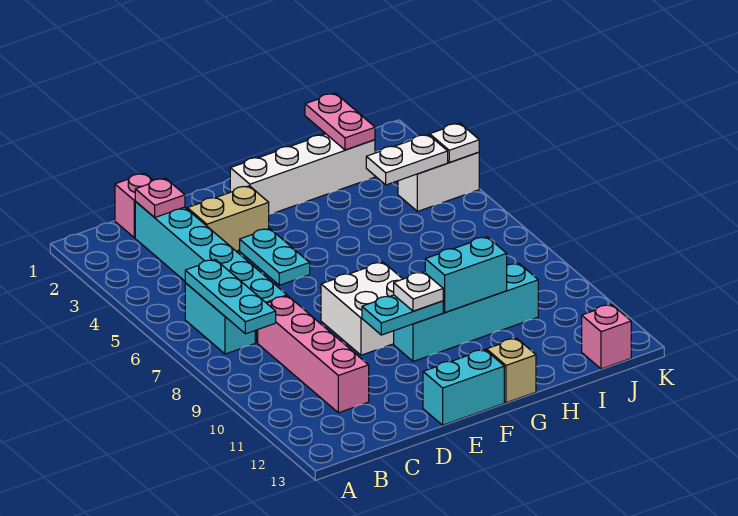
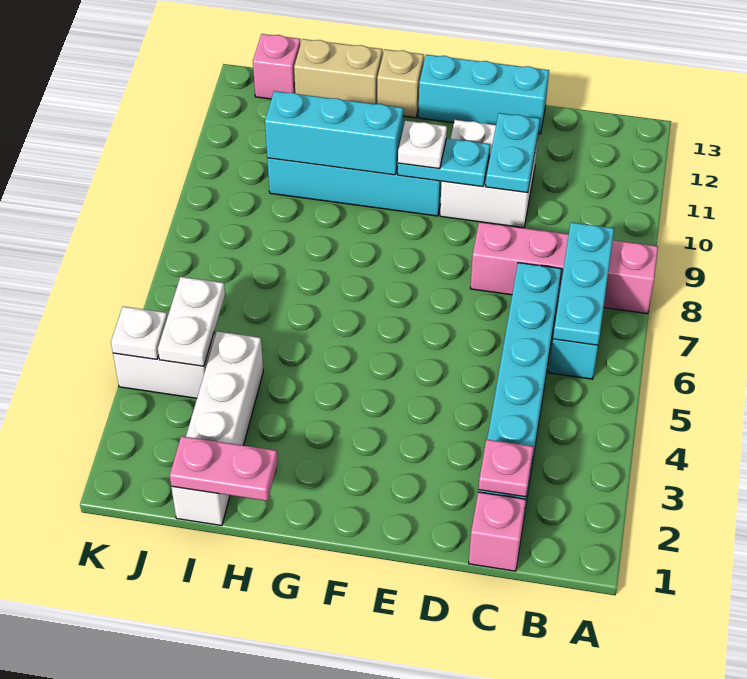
pink 1x4 brick [258,296,369,413] -> pink 1x4 brick turned to [470,222,658,314]
tan 1x2 brick [187,186,269,251] -> tan 1x2 brick moved to [294,39,382,104]
cyan 1x2 plate [240,228,310,285] -> cyan 1x2 plate moved to [486,113,540,193]
white 2x2 brick [321,262,402,355] -> white 2x2 brick moved to [440,120,538,228]
cyan 1x2 brick [423,350,504,425] -> cyan 1x3 brick [418,55,549,134]
white 1x4 brick [230,134,375,214] -> white 1x4 brick turned to [171,331,263,526]
cyan 1x2 brick [425,237,507,313] -> cyan 1x3 brick [265,91,403,175]
pink 1x2 plate [305,93,375,150] -> pink 1x2 plate turned to [170,436,278,501]
white 1x2 plate [366,135,448,185] -> white 1x2 plate turned to [158,277,225,366]

